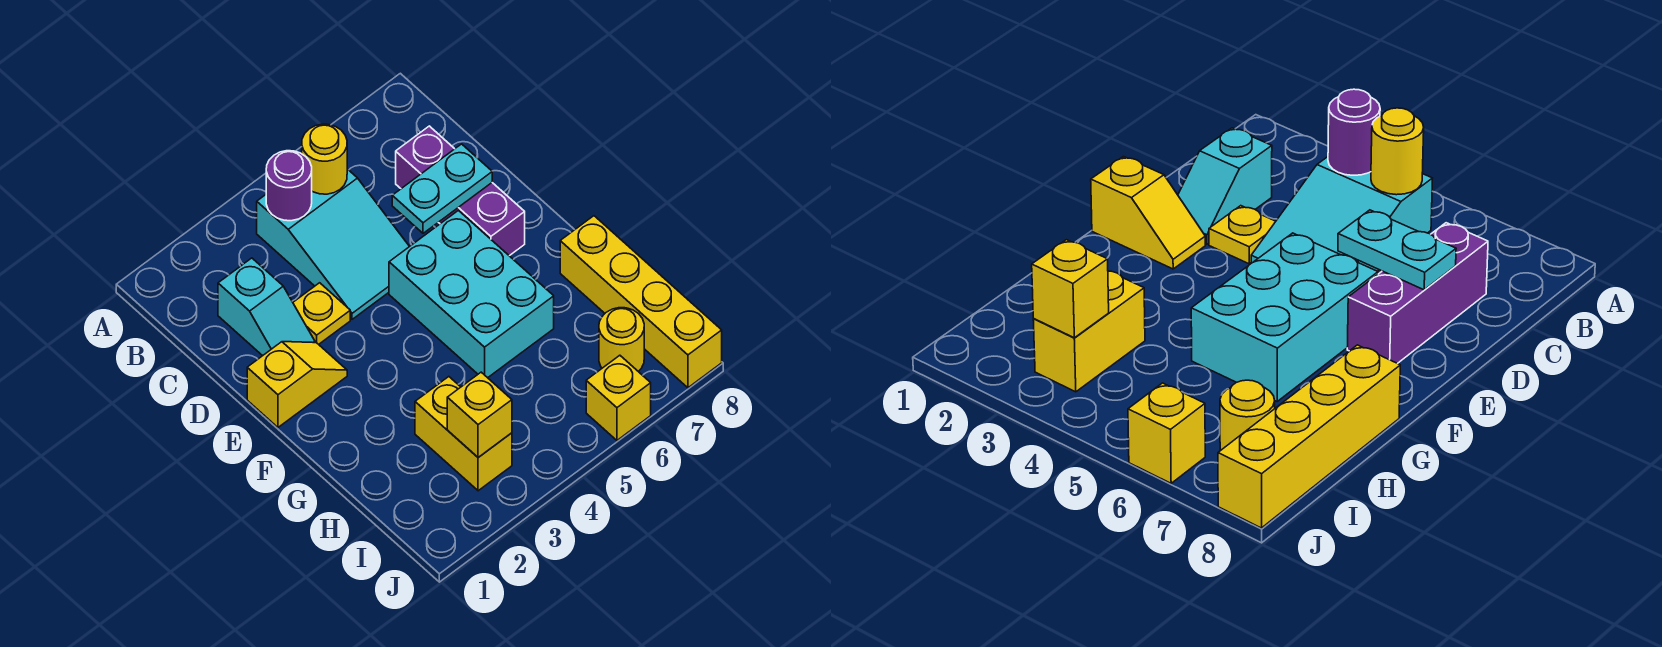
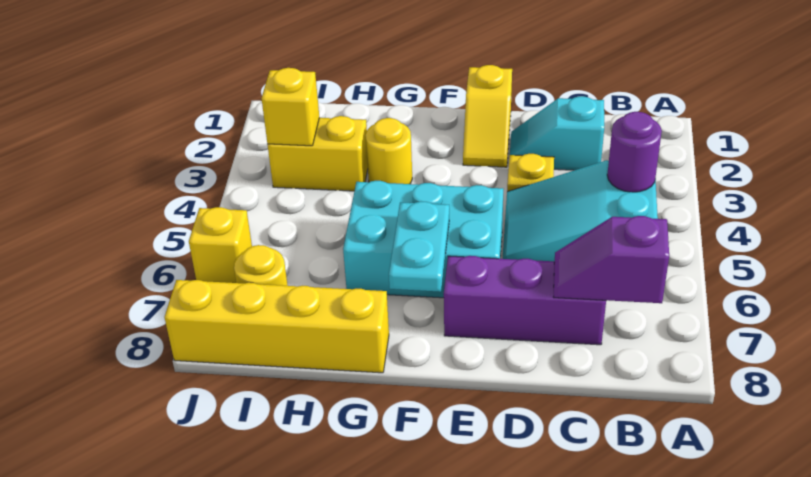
yellow 1x1 round brick [302,124,347,194] -> yellow 1x1 round brick moved to [366,118,412,184]
none -> purple 1x2 slope [554,216,669,303]
cyan 1x2 plate [392,144,492,233] -> cyan 1x2 plate moved to [389,201,449,292]

